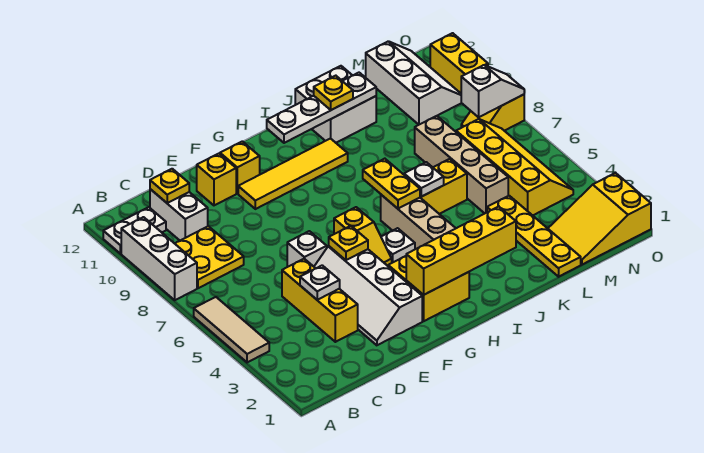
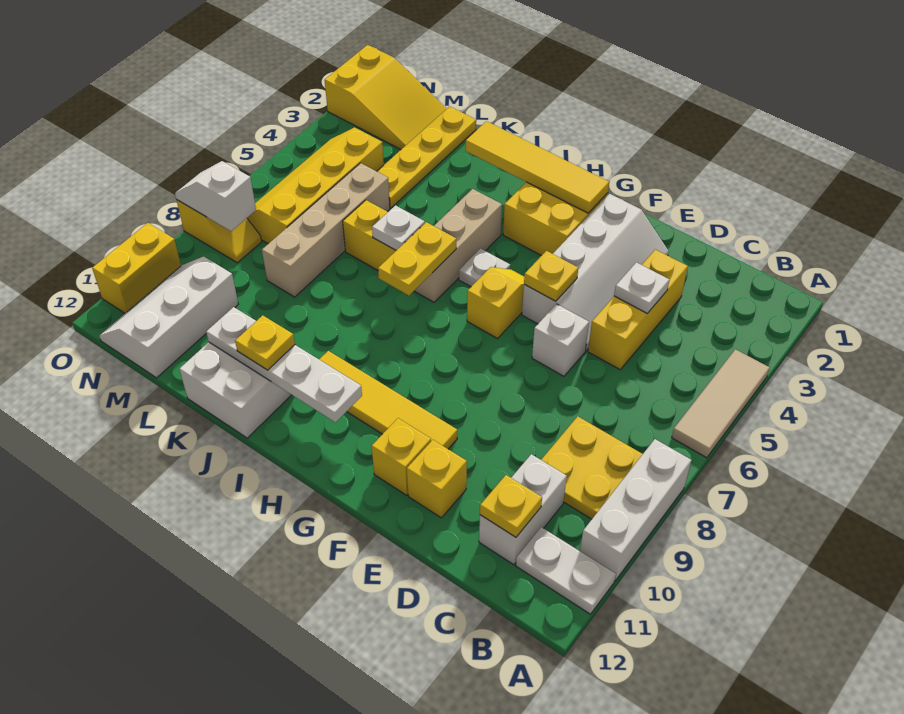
yellow 1x4 brick [406,207,516,295] -> yellow 1x4 tile [466,121,609,213]

